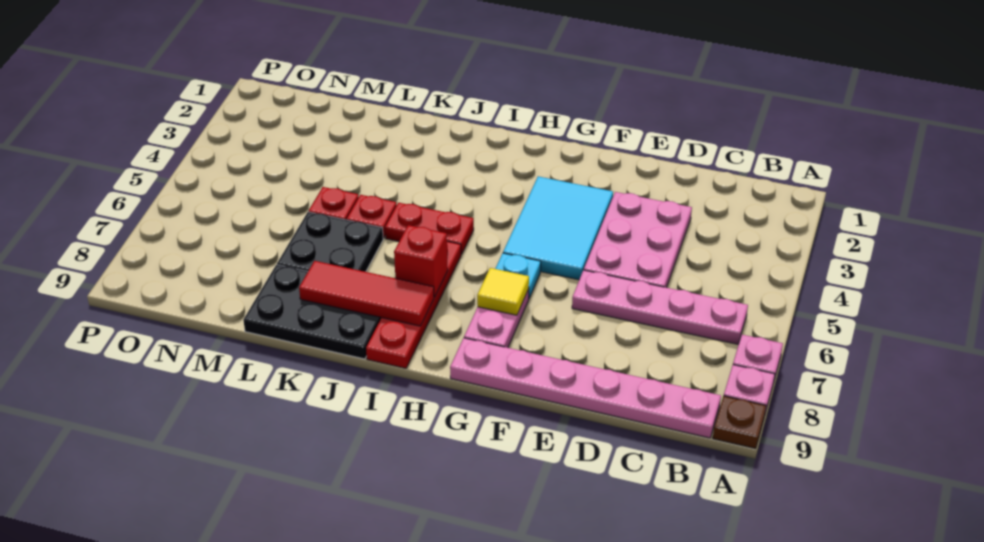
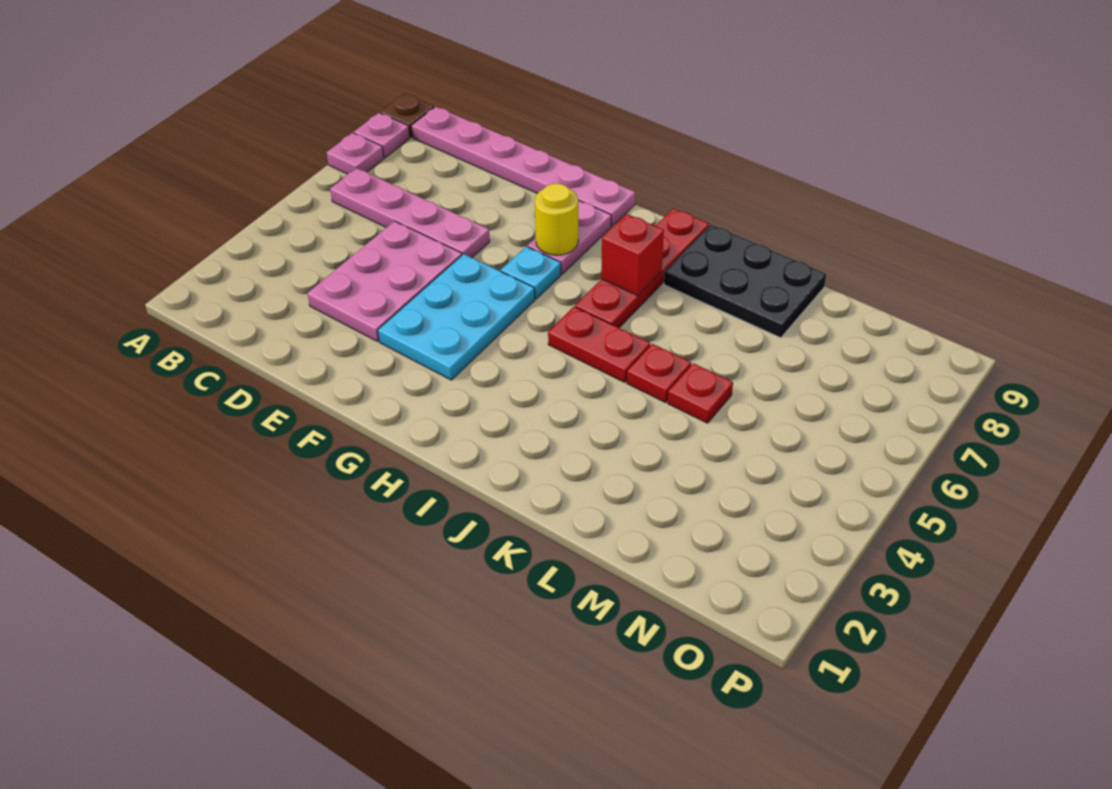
cyan 2x3 tile [503,176,613,280] -> cyan 2x3 plate [378,254,535,380]
yellow 1x1 tile [477,268,529,315] -> yellow 1x1 round brick [535,184,578,255]
red 1x3 tile [299,261,434,326] -> none
black 2x2 plate [277,212,383,272] -> none

